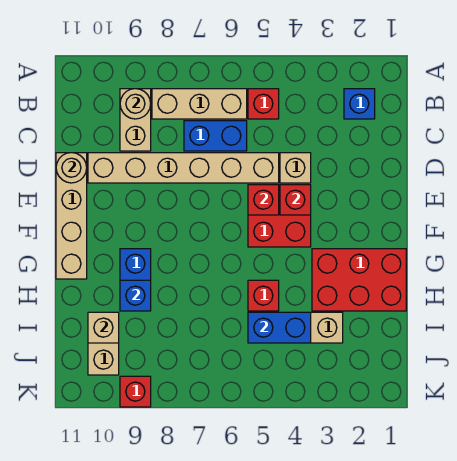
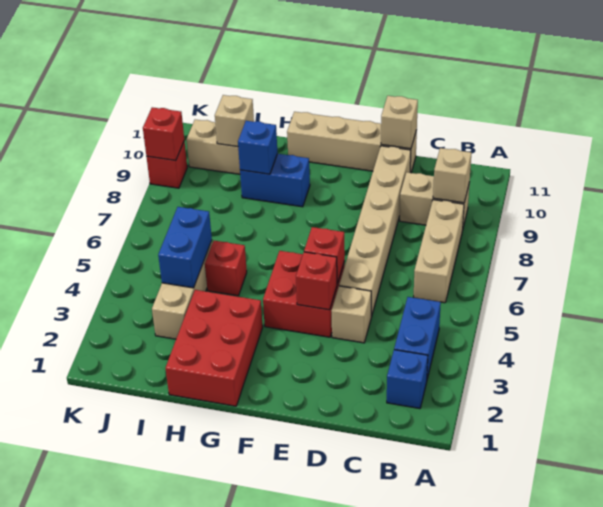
red 1x1 brick [248,89,279,119] -> red 1x1 brick moved to [143,107,184,161]
tan 1x1 round brick [120,89,151,119] -> tan 1x1 brick [433,148,471,203]
blue 1x2 brick [184,121,247,151] -> blue 1x2 brick moved to [394,297,441,379]
tan 1x1 round brick [56,153,87,183] -> tan 1x1 brick [381,96,418,149]

